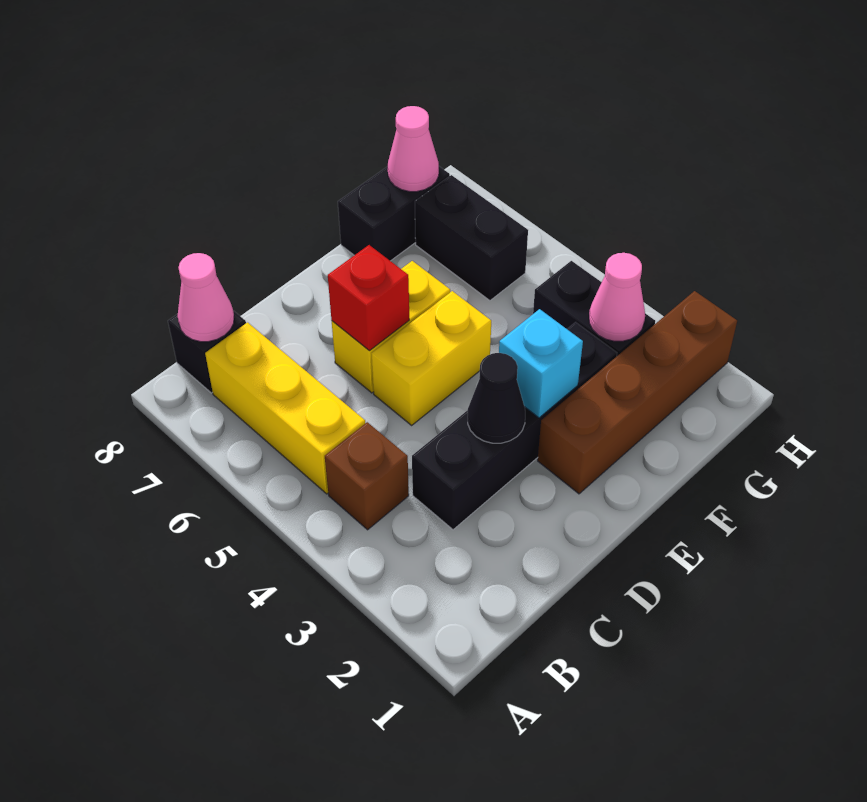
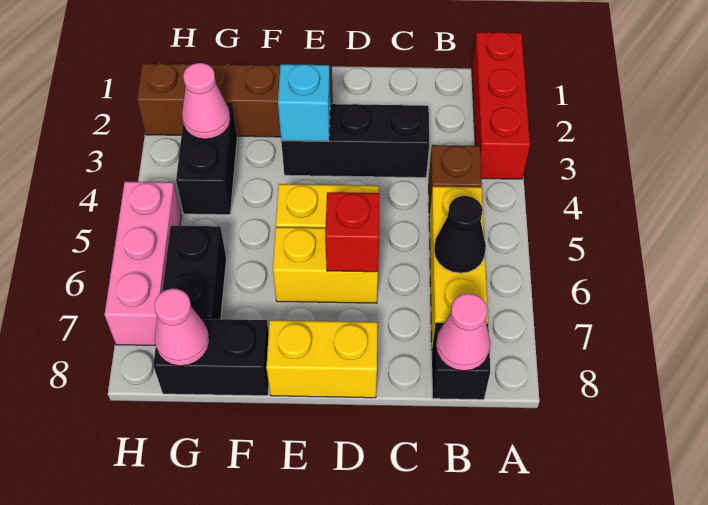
none -> red 1x3 brick [472,32,530,179]
black 1x4 brick [412,322,617,530] -> black 1x3 brick [281,104,429,178]
black 1x1 cone [468,353,525,443] -> black 1x1 cone moved to [434,196,486,273]
none -> yellow 1x2 brick [266,320,377,398]
none -> pink 1x3 brick [104,182,181,345]

